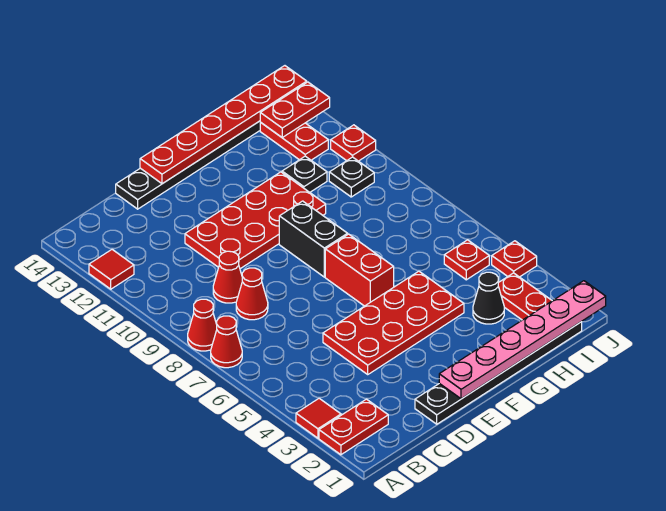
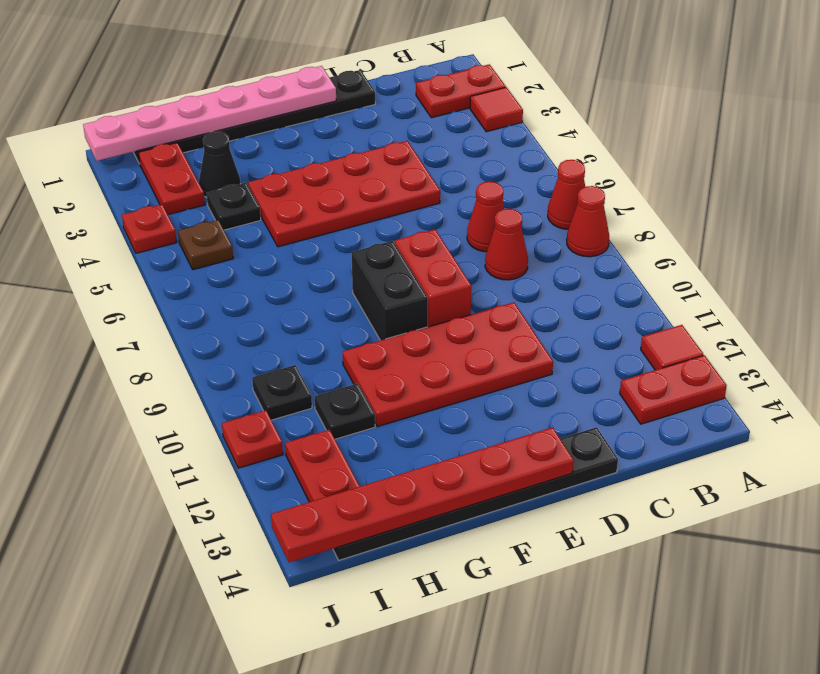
red 1x1 cone [213,251,242,303] -> red 1x1 cone moved to [467,181,504,252]
red 1x2 brick [325,234,394,306] -> red 1x2 brick moved to [395,229,471,327]
none -> black 1x1 plate [207,183,261,230]
red 1x1 plate [444,240,489,280] -> brown 1x1 plate [178,220,233,270]
red 1x2 plate [260,82,330,137] -> red 1x2 plate moved to [620,355,727,424]

